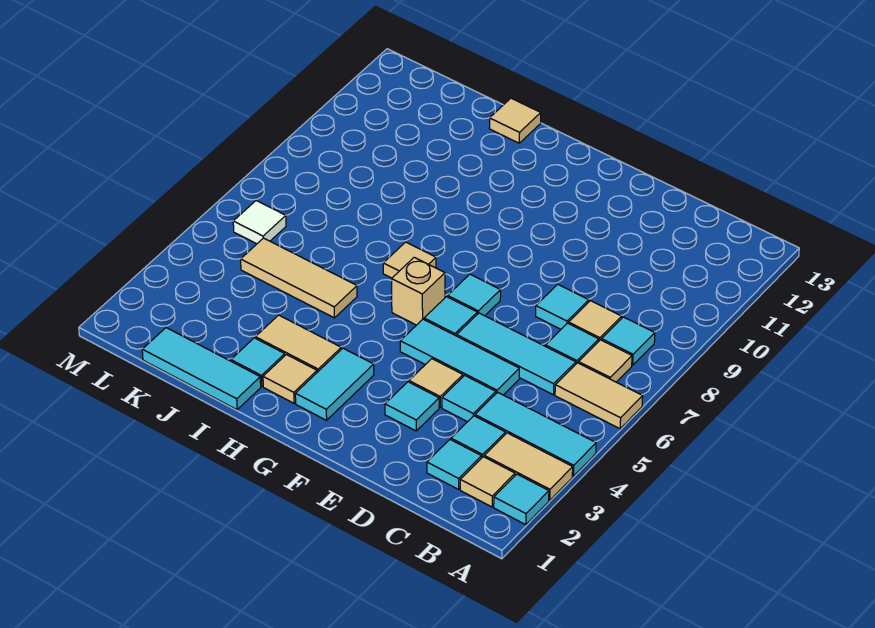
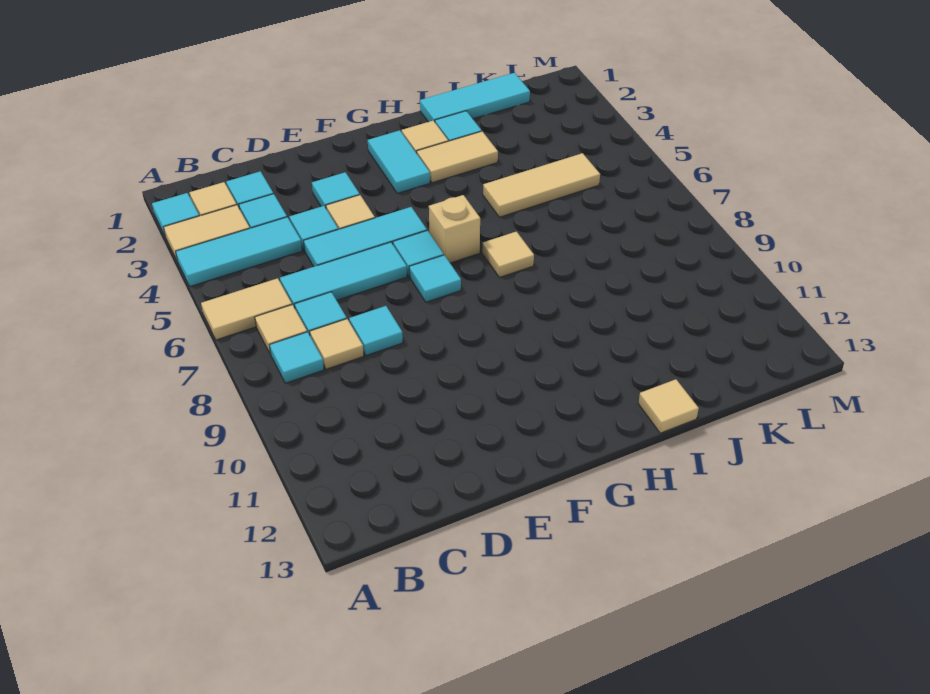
white 1x1 tile [233,201,286,244] -> none

